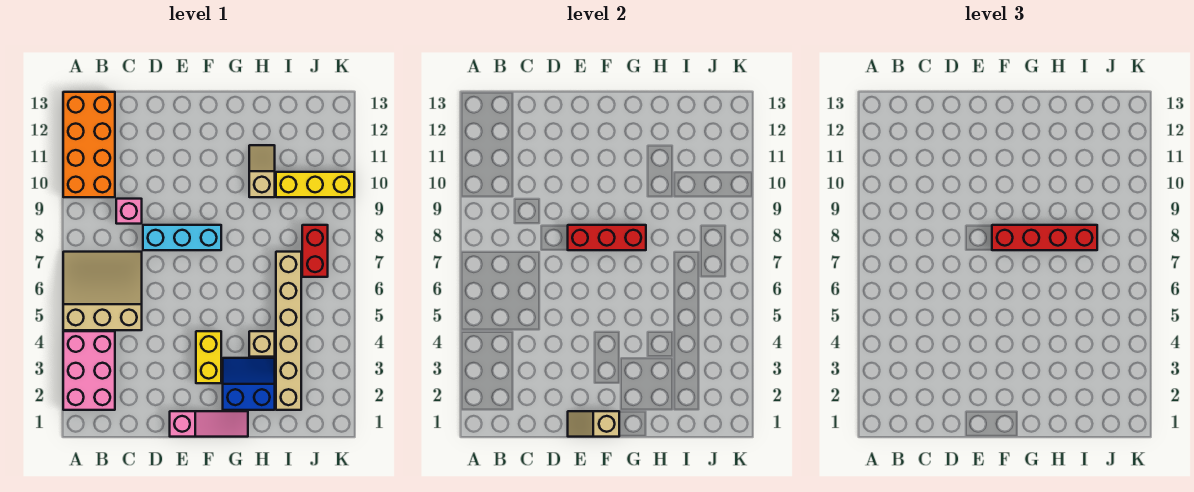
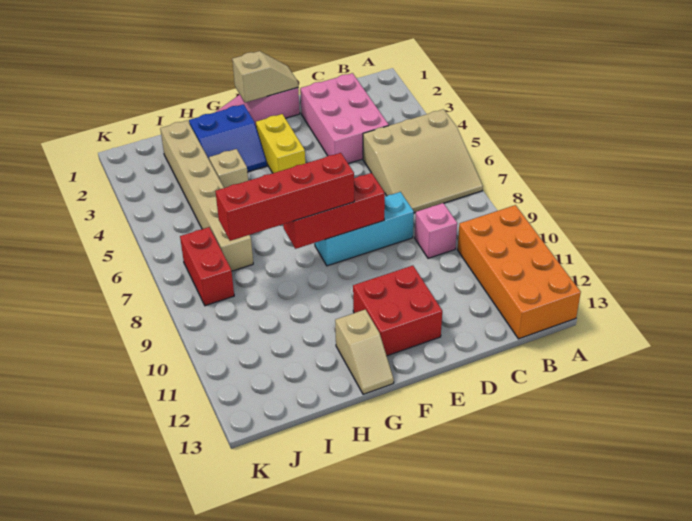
pink 2x3 brick [63,331,115,410] -> pink 2x3 brick moved to [300,73,389,164]
none -> red 2x2 brick [353,266,442,356]
tan 1x2 slope [249,145,275,197] -> tan 1x2 slope moved to [335,309,394,394]
yellow 1x3 brick [276,172,354,197] -> none

